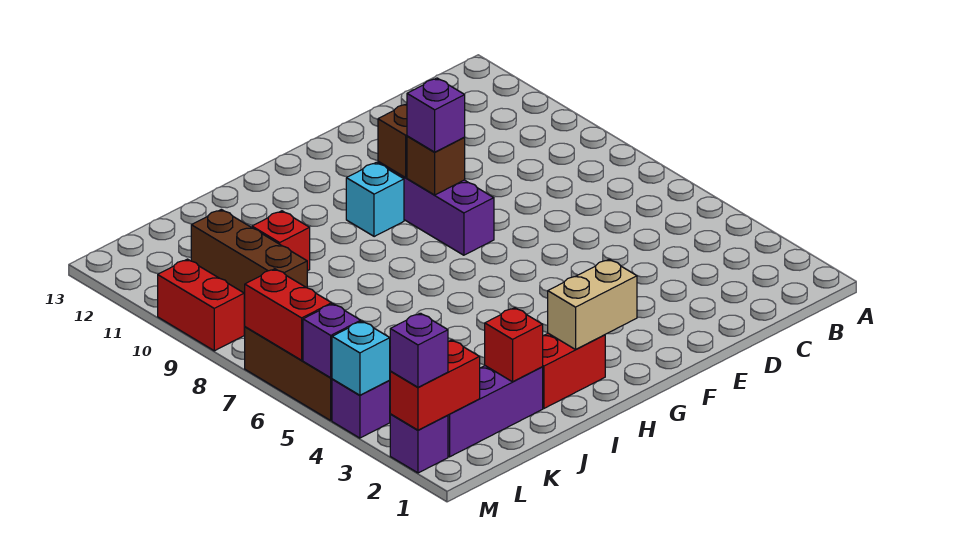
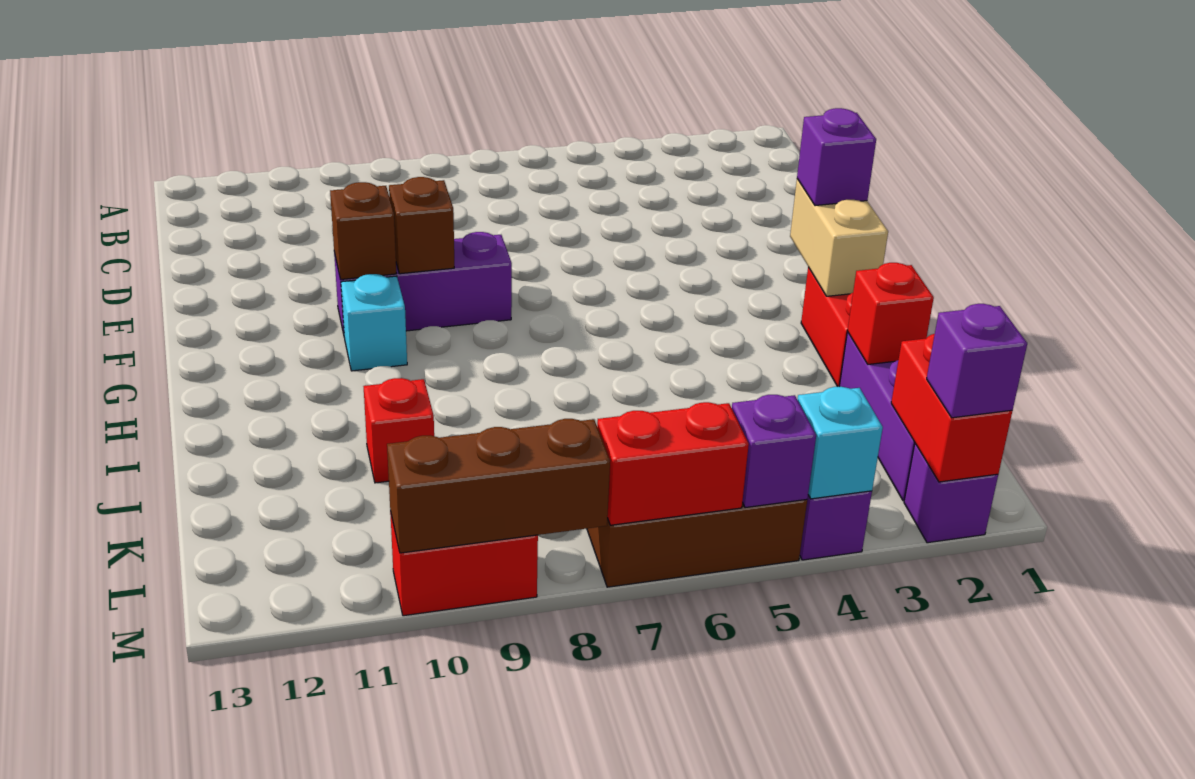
purple 1x1 brick [407,78,465,152] -> purple 1x1 brick moved to [797,108,876,206]
brown 1x3 brick [191,209,307,299] -> brown 1x3 brick moved to [387,419,610,553]

